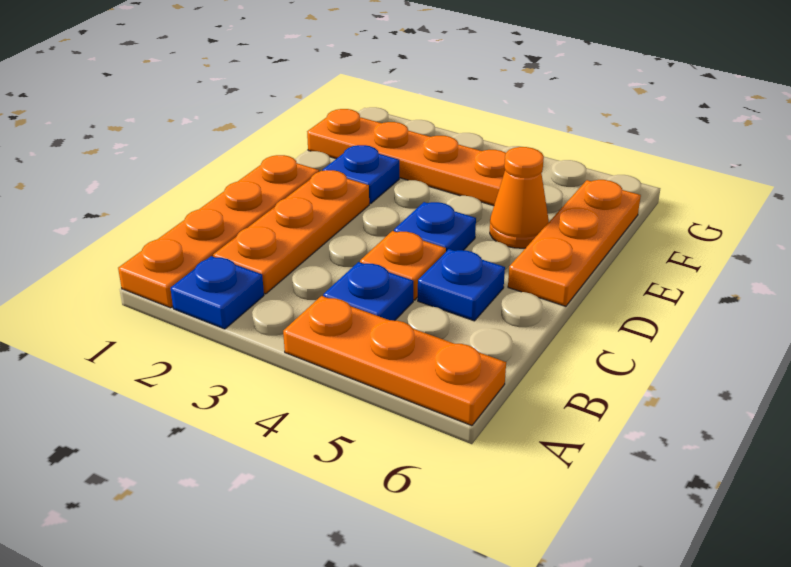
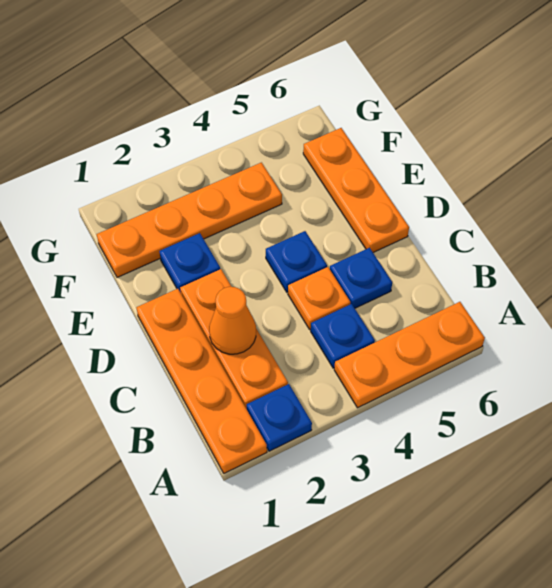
orange 1x1 cone [490,147,549,248] -> orange 1x1 cone moved to [209,287,256,354]

